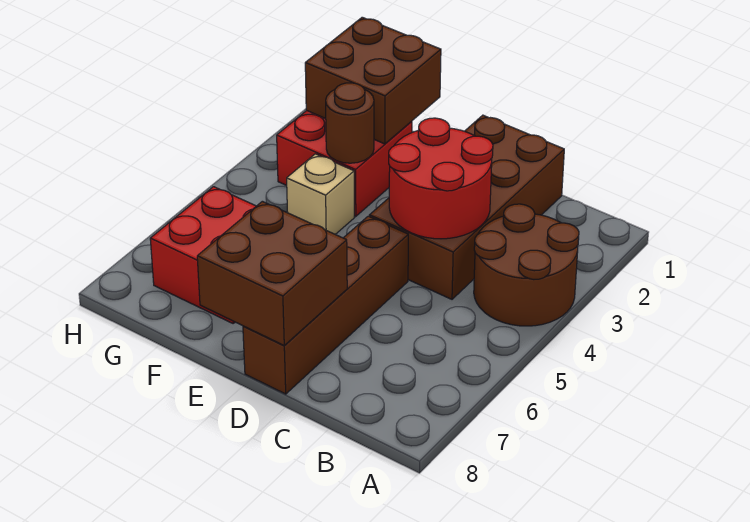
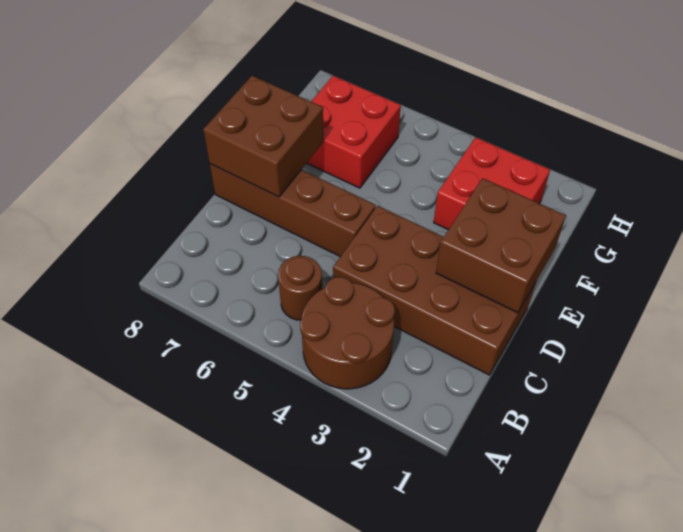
red 2x2 round brick [389,118,493,239] -> none
brown 2x2 brick [305,17,441,144] -> brown 2x2 brick moved to [436,178,566,313]
brown 1x1 round brick [326,83,374,163] -> brown 1x1 round brick moved to [278,256,322,320]
tan 1x1 brick [287,154,355,234] -> none

